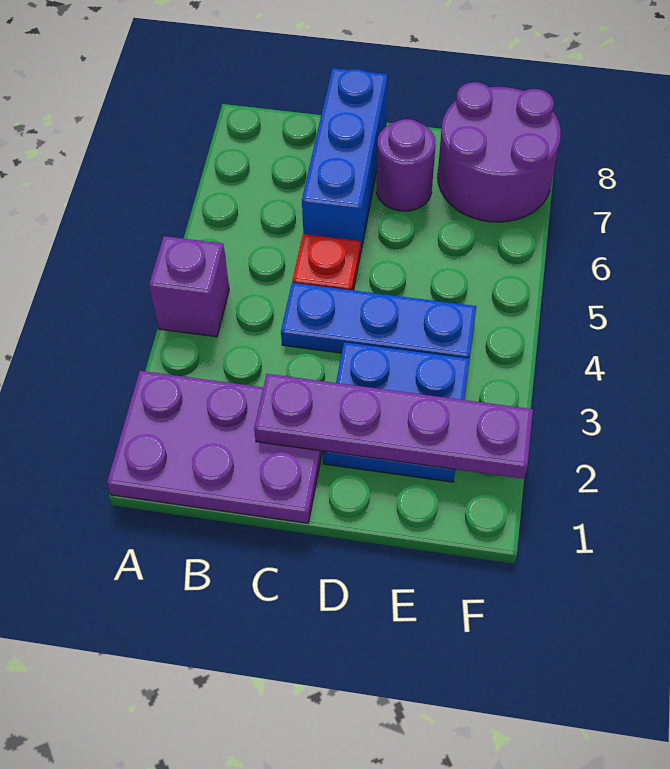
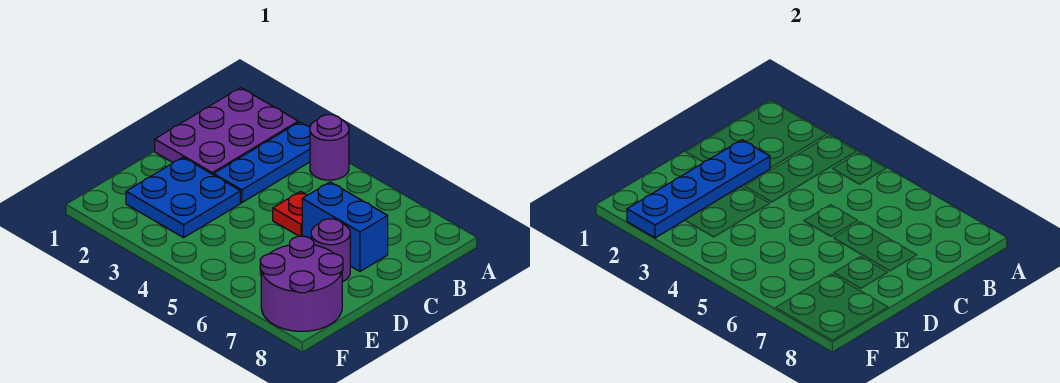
purple 1x1 brick [149,236,229,337] -> purple 1x1 round brick [310,115,349,180]
purple 1x4 plate [254,374,533,479] -> blue 1x4 plate [627,140,770,238]
blue 1x3 plate [281,283,476,359] -> blue 1x3 plate moved to [214,122,310,203]
blue 1x3 brick [302,68,387,253] -> blue 1x2 brick [302,182,388,271]

